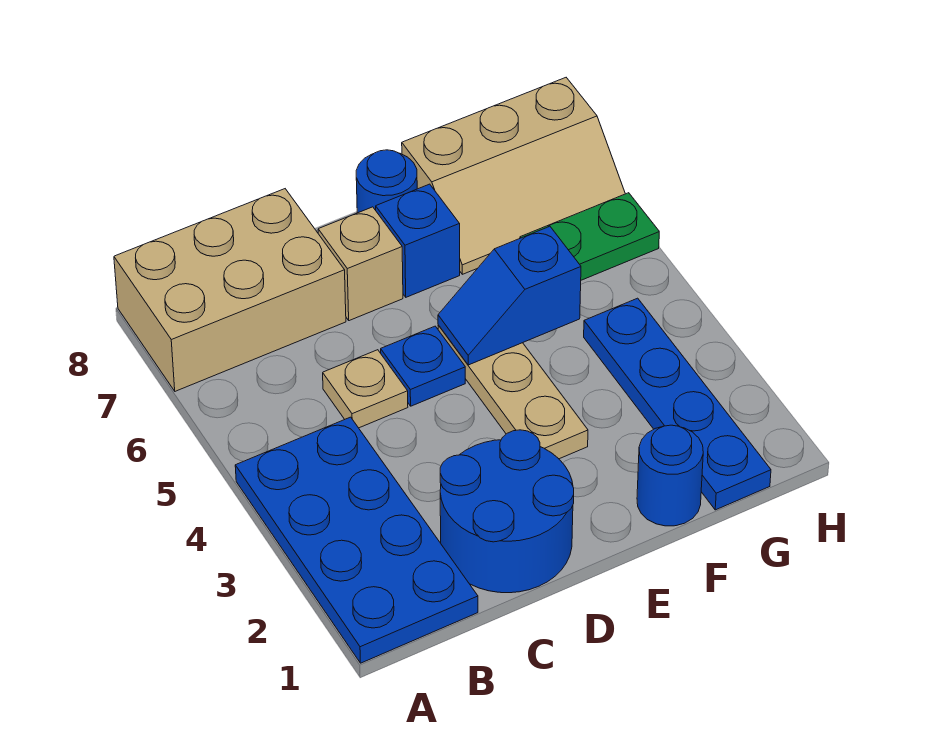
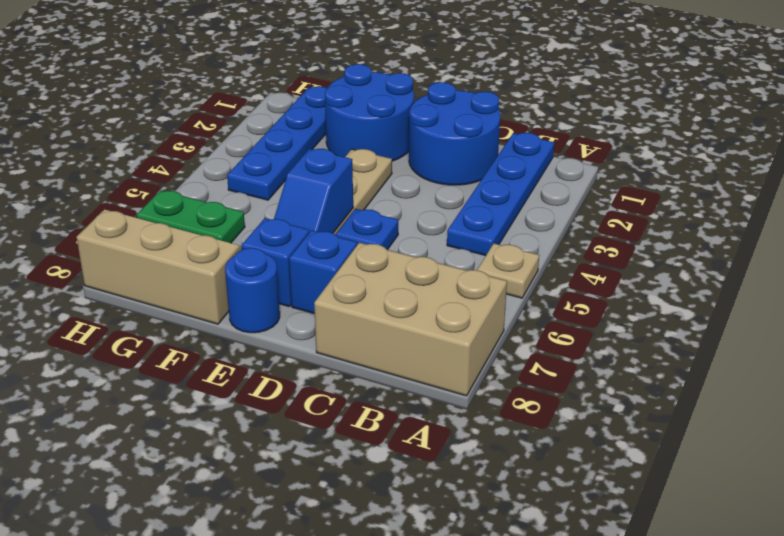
blue 2x4 plate [235,417,478,663] -> blue 1x4 plate [447,133,554,256]
tan 1x1 plate [323,350,408,428] -> tan 1x1 plate moved to [477,244,539,298]
tan 1x1 brick [318,207,403,321] -> blue 1x1 brick [289,230,357,314]
blue 1x2 slope [438,226,581,365] -> blue 1x2 slope turned to [274,149,353,233]
blue 1x1 round brick [637,425,703,526] -> blue 2x2 round brick [325,64,414,161]

